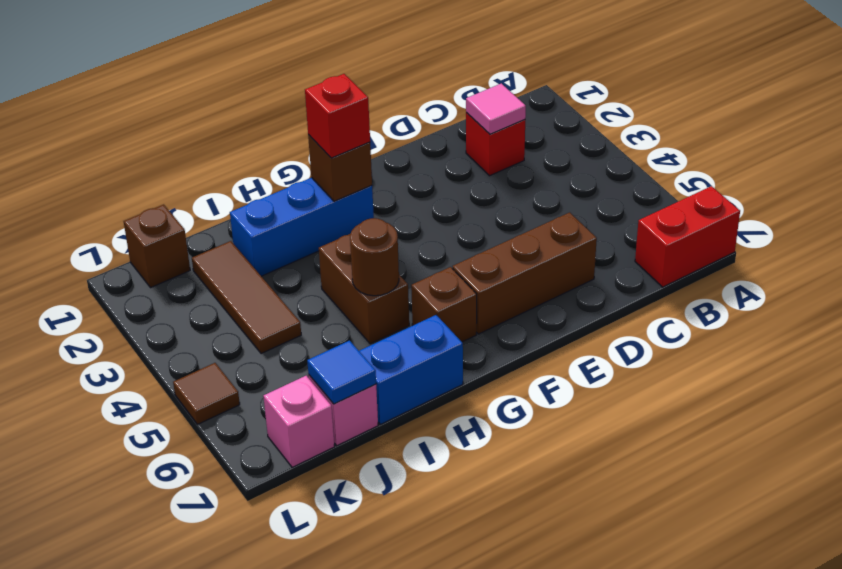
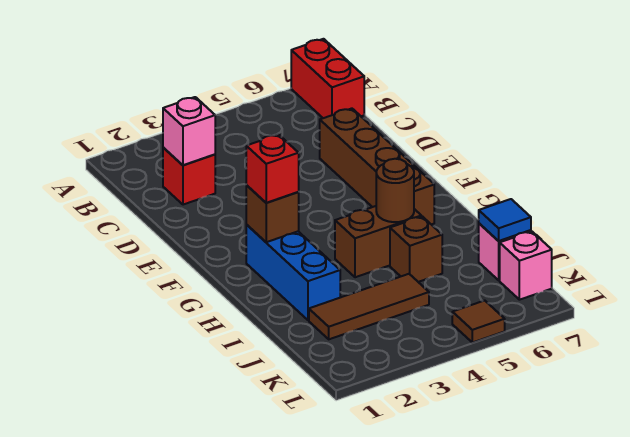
pink 1x1 tile [466,84,526,134] -> pink 1x1 brick [163,97,215,165]
blue 1x2 brick [359,315,463,424] -> none
brown 1x1 brick [124,205,190,288] -> brown 1x1 brick moved to [390,216,442,282]

